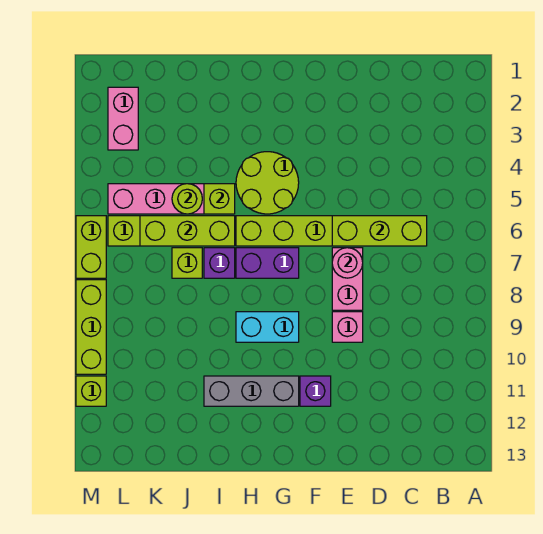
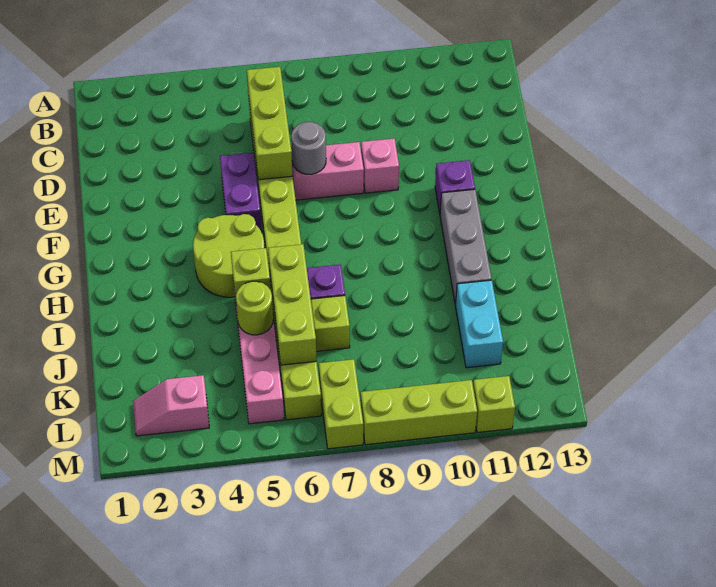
pink 1x1 round brick [332,248,363,278] -> grey 1x1 round brick [291,122,326,174]
purple 1x2 brick [236,248,299,278] -> purple 1x2 brick moved to [220,153,262,232]
cyan 1x2 brick [236,312,299,342] -> cyan 1x2 brick moved to [456,280,503,368]
pink 1x2 brick [108,87,138,150] -> pink 1x2 slope [133,375,209,436]
lime 1x2 brick [76,216,106,278] -> lime 1x2 brick turned to [319,359,363,449]

